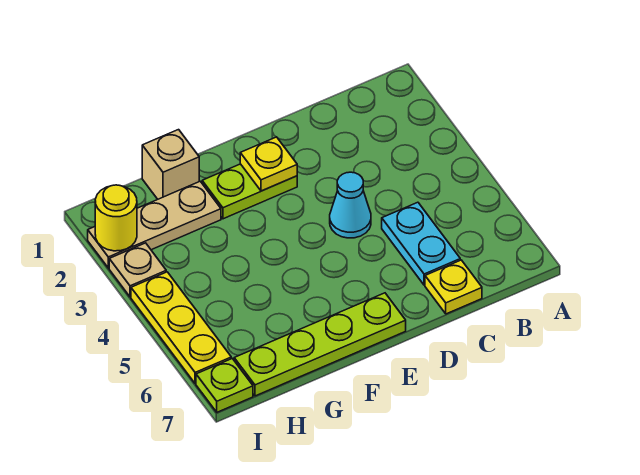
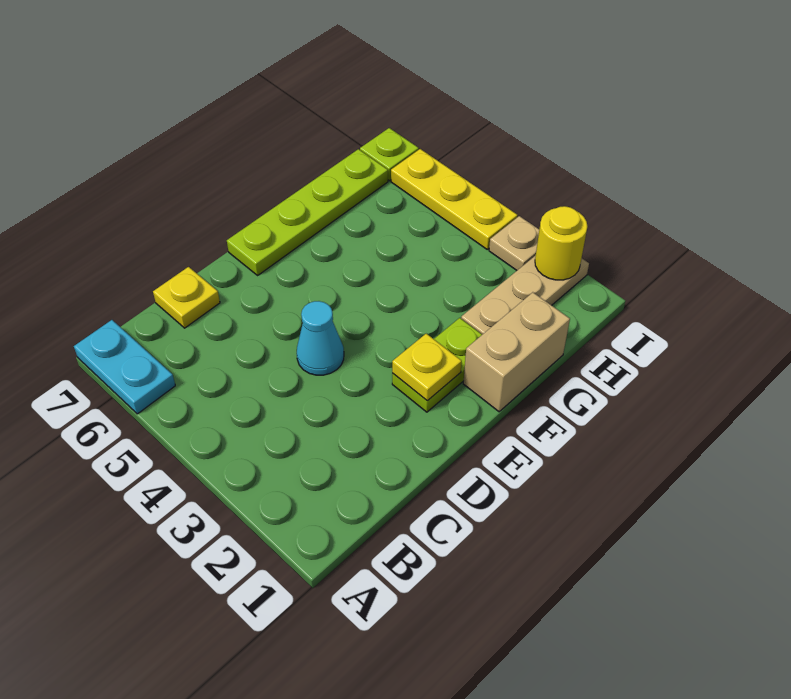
cyan 1x2 plate [382,202,460,285] -> cyan 1x2 plate moved to [74,320,175,414]
tan 1x1 brick [142,130,199,199] -> tan 1x2 brick [463,292,570,412]

